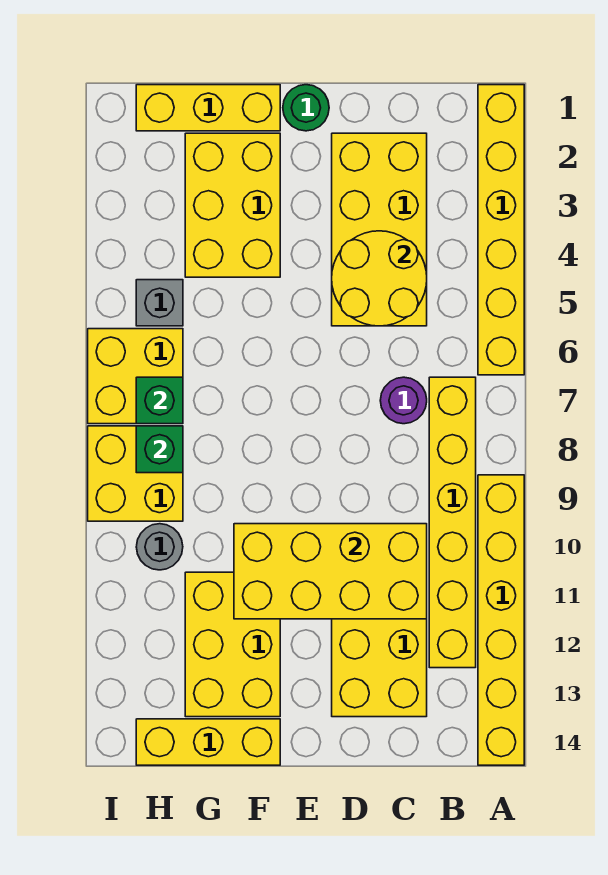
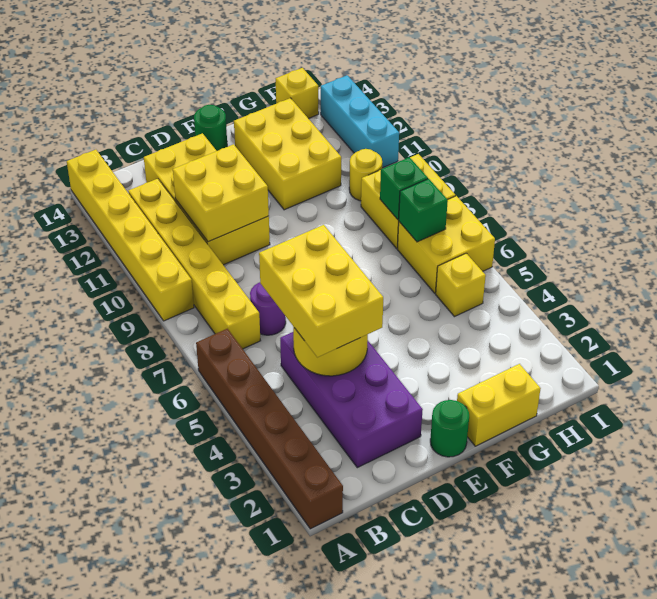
yellow 1x6 brick [478,85,524,375] -> brown 1x6 brick [196,329,343,529]
yellow 2x4 brick [332,133,427,326] -> purple 2x4 brick [280,332,423,468]
yellow 2x4 brick [234,524,427,619] -> yellow 2x2 brick [173,144,269,242]
none -> green 1x1 round brick [194,105,227,151]
yellow 1x3 brick [136,85,280,131] -> yellow 1x2 brick [457,364,541,446]
yellow 2x3 brick [185,133,280,277] -> yellow 2x3 brick moved to [259,225,383,357]
yellow 1x3 brick [136,719,280,765] -> yellow 1x1 brick [276,68,319,119]
grey 1x1 brick [136,280,183,326] -> yellow 1x1 brick [436,253,486,317]
grey 1x1 round brick [136,524,183,570] -> yellow 1x1 round brick [349,149,382,201]
none -> cyan 1x3 brick [321,75,399,168]

